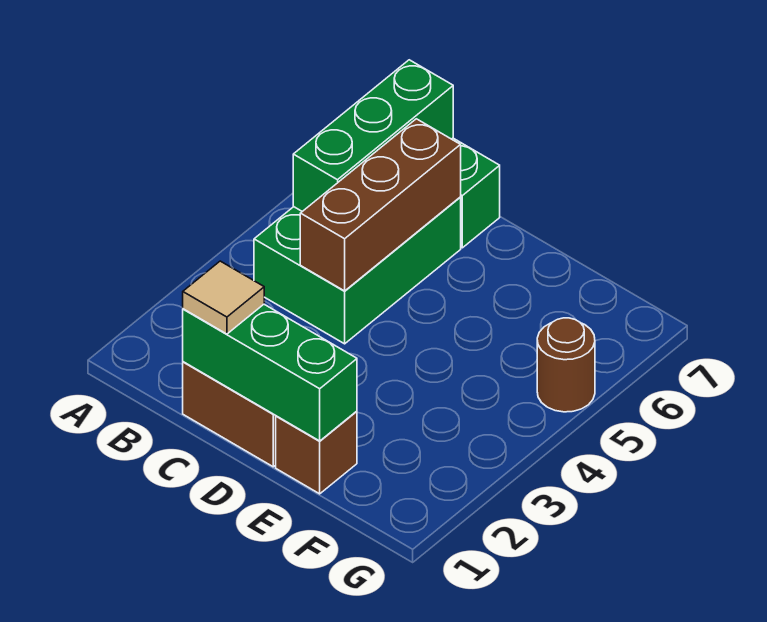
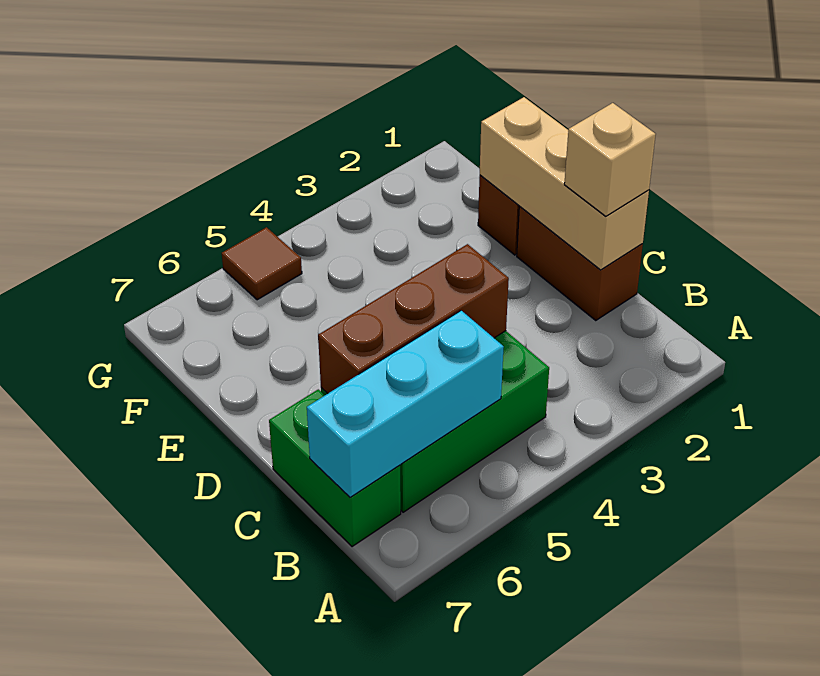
green 1x3 brick [293,60,453,211] -> cyan 1x3 brick [307,311,504,497]
green 1x3 brick [183,304,357,441] -> tan 1x3 brick [480,97,649,270]
tan 1x1 tile [183,261,264,334] -> tan 1x1 brick [564,103,656,216]
brown 1x1 round brick [537,318,595,412] -> brown 1x1 tile [222,227,302,300]

